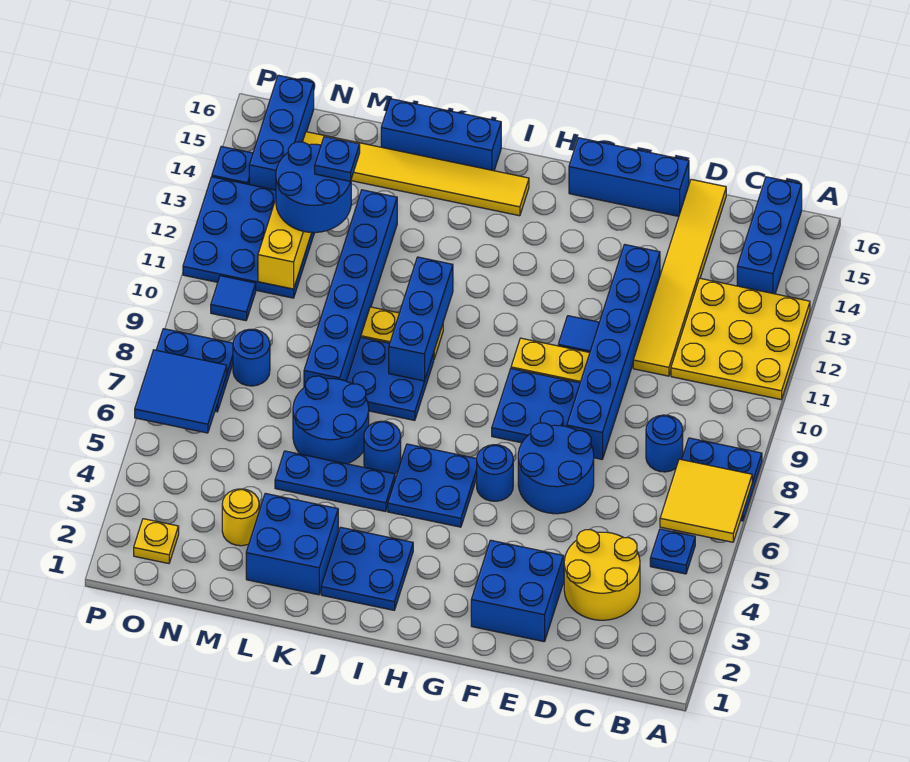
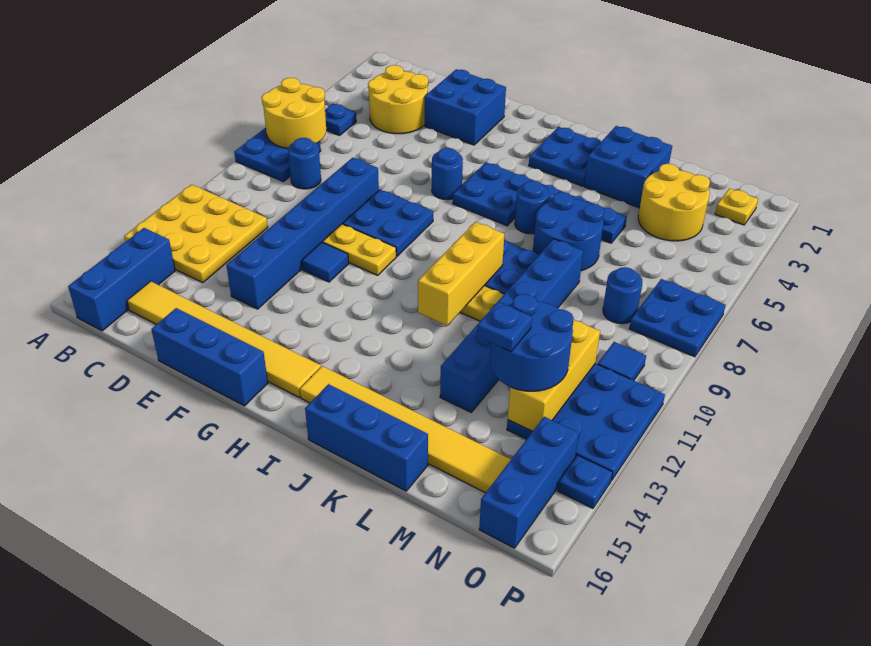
yellow 2x2 tile [660,459,752,542] -> yellow 2x2 round brick [262,78,326,148]
yellow 1x6 tile [633,179,726,376] -> yellow 1x6 tile turned to [127,281,321,397]
blue 2x2 round brick [518,423,594,514] -> none
blue 1x3 brick [389,257,453,381] -> yellow 1x3 brick [418,222,505,326]
yellow 1x1 round brick [222,489,259,546] -> yellow 2x2 round brick [638,164,710,241]
blue 2x2 tile [135,350,227,433] -> none

